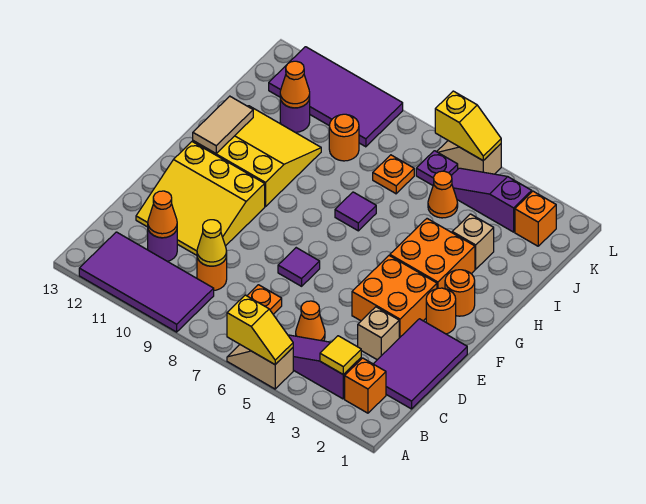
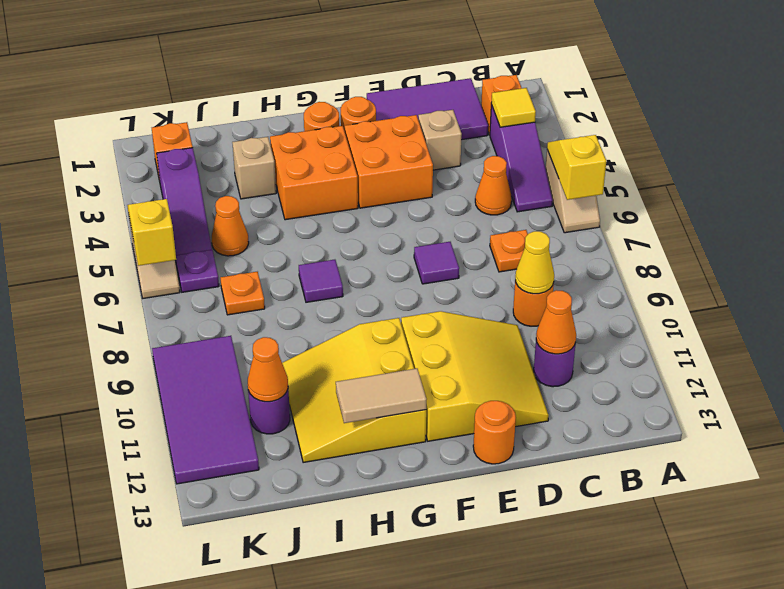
purple 2x4 tile [79,232,214,332] -> none
orange 1x1 round brick [329,114,359,161] -> orange 1x1 round brick moved to [473,401,516,464]

